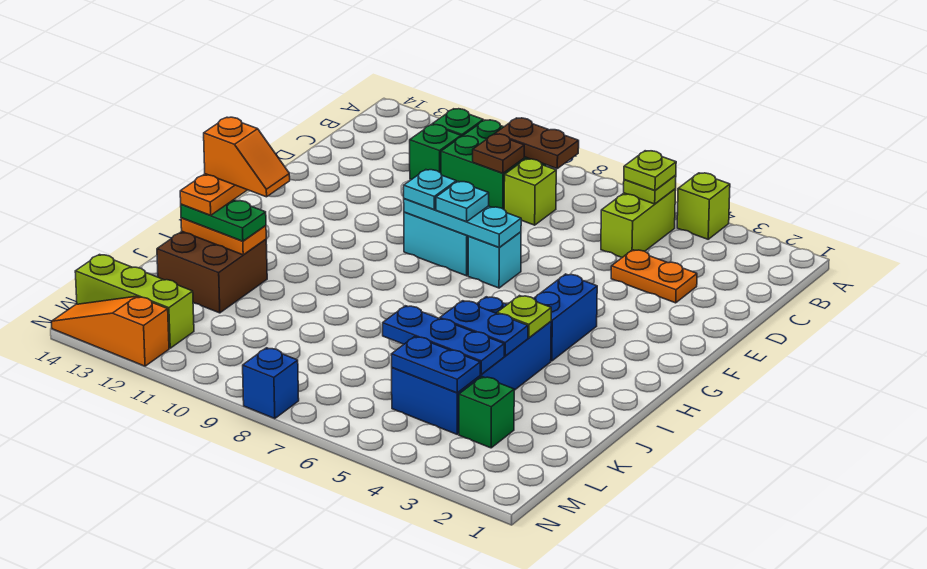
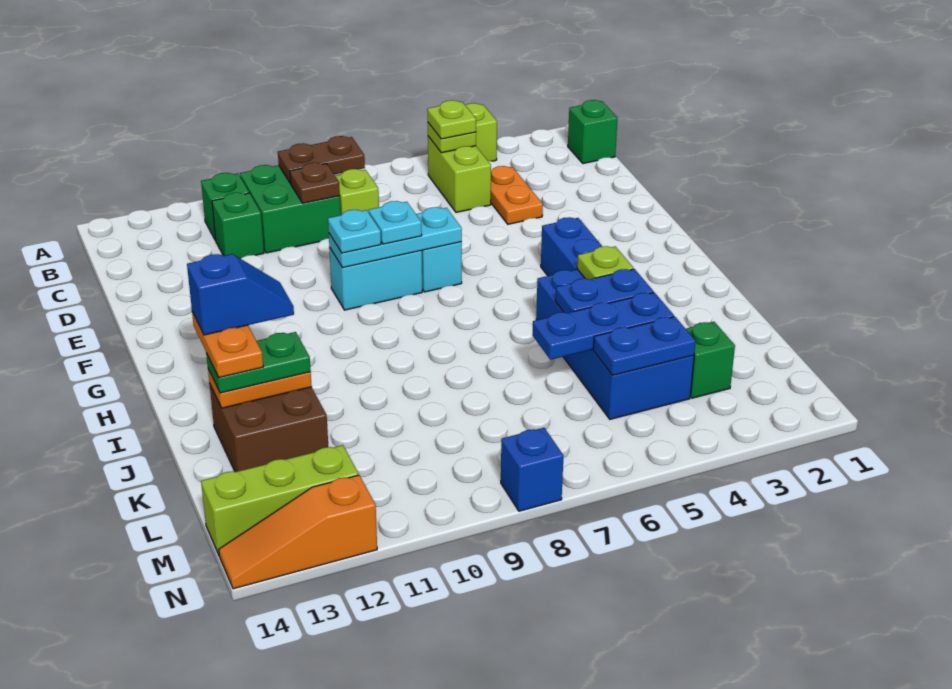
none -> green 1x1 brick [568,100,618,164]
orange 1x2 plate [611,250,697,303] -> orange 1x2 plate turned to [491,166,543,224]
orange 1x2 slope [204,117,290,197] -> blue 1x2 slope [187,254,294,335]

